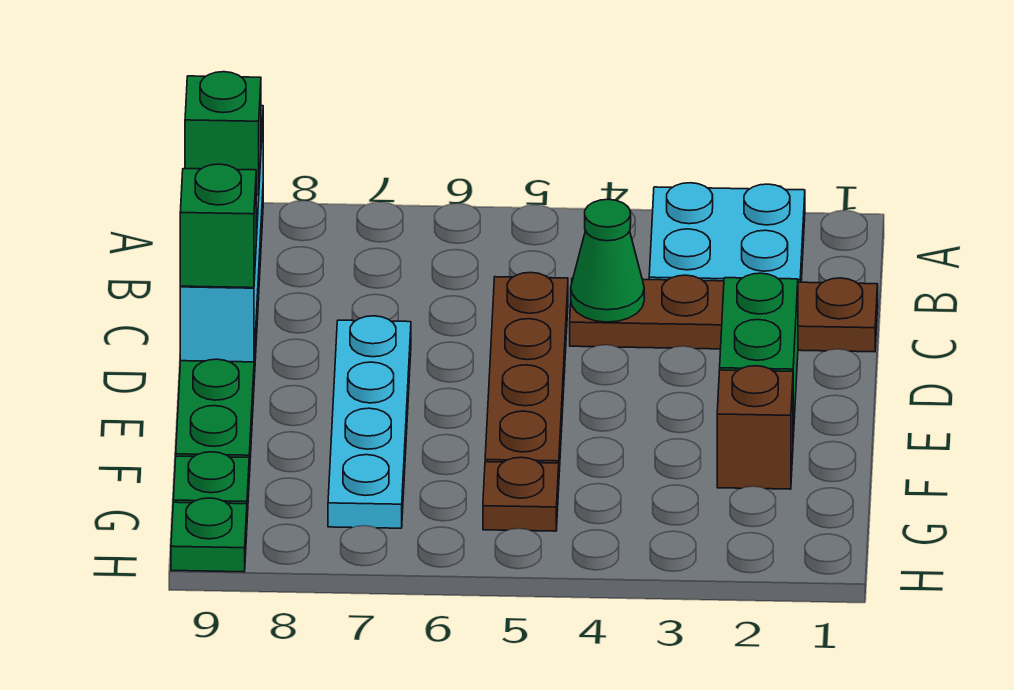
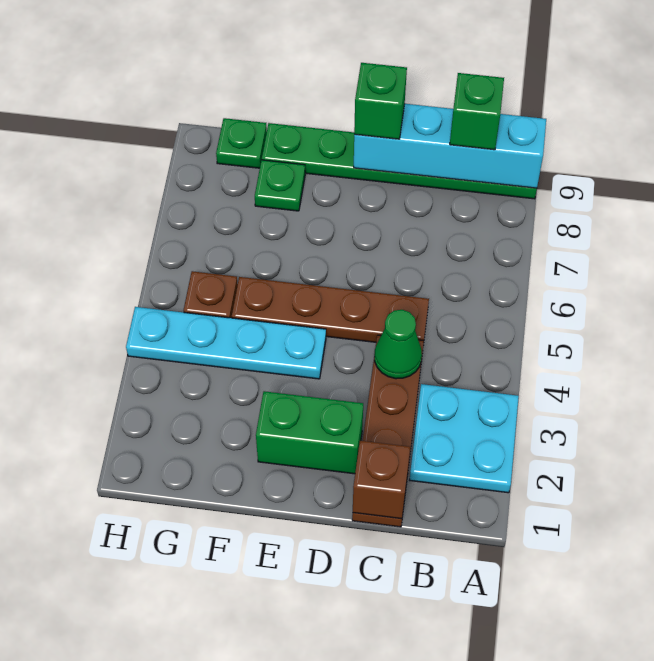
cyan 1x4 plate [328,316,411,528] -> cyan 1x4 plate moved to [126,307,326,379]
brown 1x1 brick [717,366,793,489] -> brown 1x1 brick moved to [353,441,410,519]
green 1x1 plate [171,498,247,572] -> green 1x1 plate moved to [255,160,305,211]

